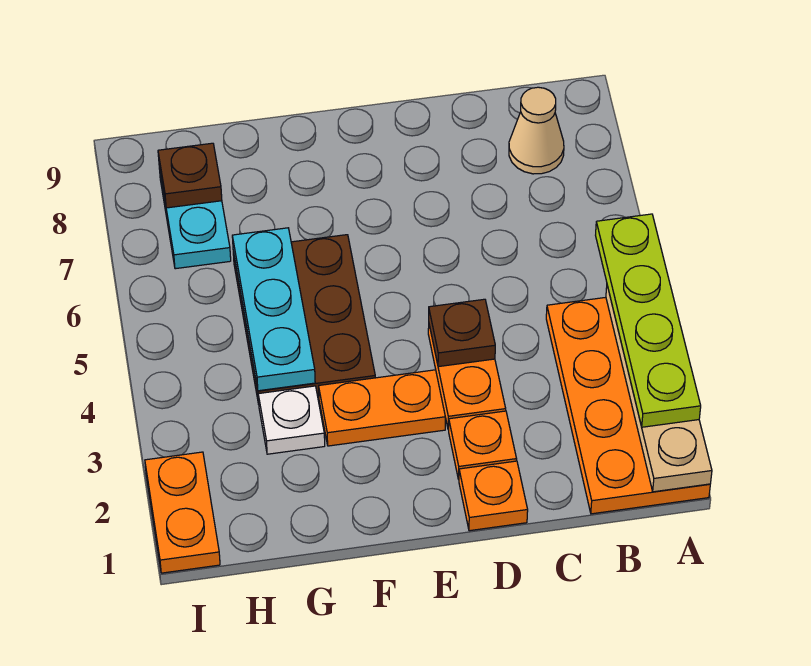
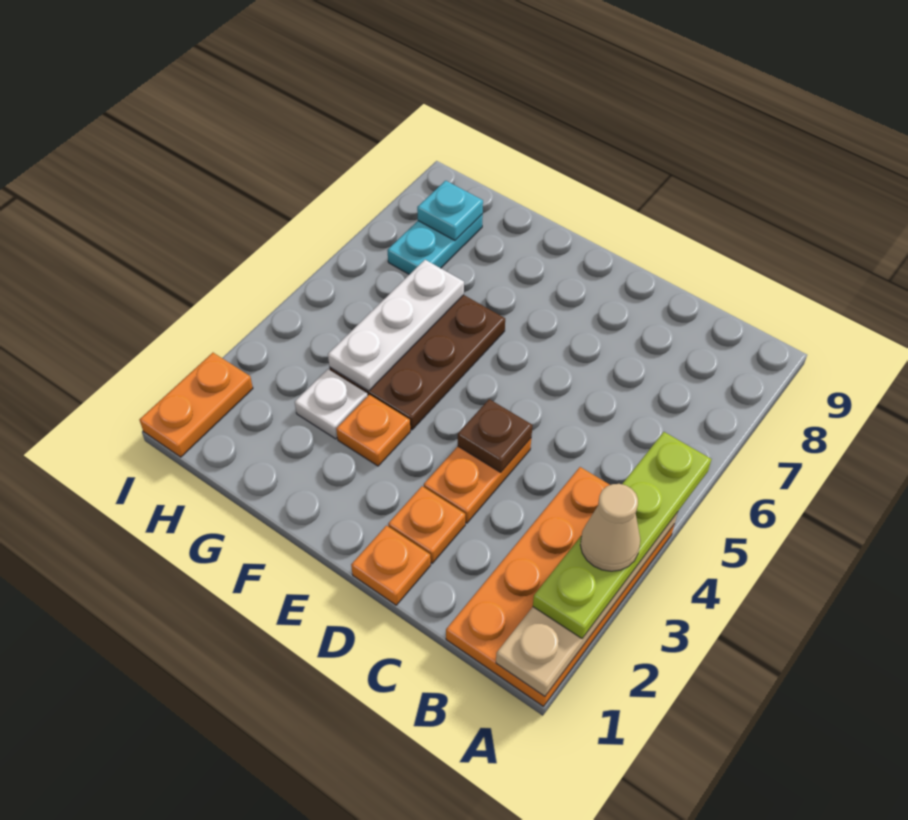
tan 1x1 cone [509,87,564,174] -> tan 1x1 cone moved to [580,484,640,571]
orange 1x2 plate [319,370,445,446] -> orange 1x1 plate [336,395,410,466]
cyan 1x3 plate [232,228,315,391] -> white 1x3 plate [328,260,464,391]
brown 1x1 plate [158,143,222,208] -> cyan 1x1 plate [417,181,483,241]

